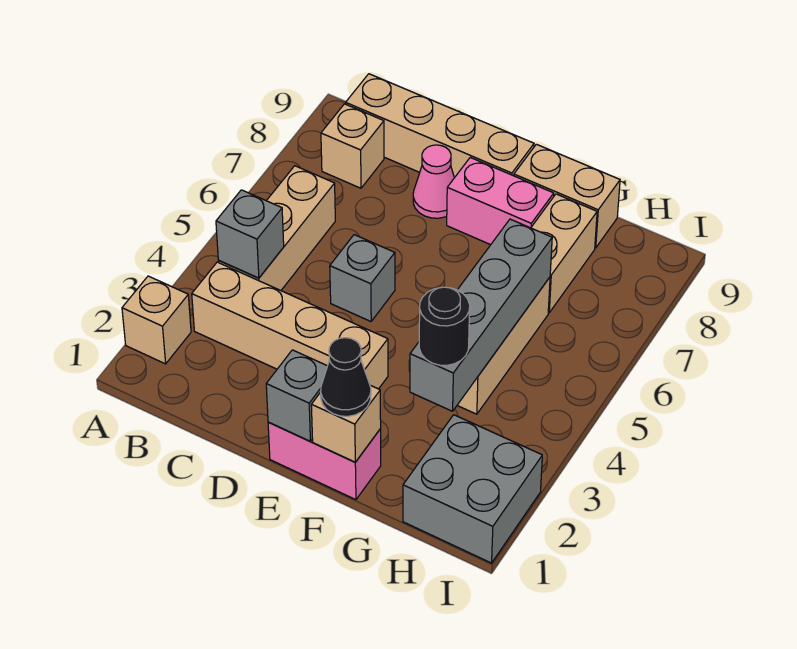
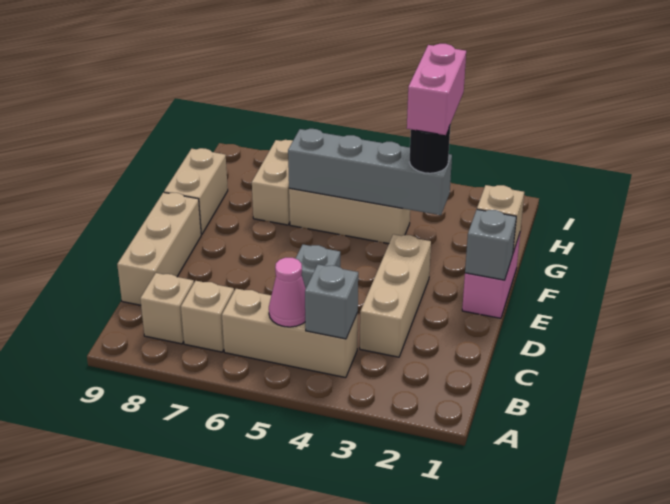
tan 1x1 brick [122,276,191,364] -> tan 1x1 brick moved to [181,281,234,352]
tan 1x4 brick [192,262,388,389] -> tan 1x3 brick [360,234,431,357]
tan 1x4 brick [346,74,534,178] -> tan 1x3 brick [117,192,201,305]
pink 1x1 cone [413,145,454,218] -> pink 1x1 cone moved to [269,258,306,327]
pink 1x2 brick [447,157,554,245] -> pink 1x2 brick moved to [407,44,466,135]
black 1x1 cone [321,338,371,416] -> none
tan 1x2 brick [531,194,597,313] -> tan 1x2 brick turned to [252,140,293,225]
grey 2x2 brick [403,415,542,563] -> none

